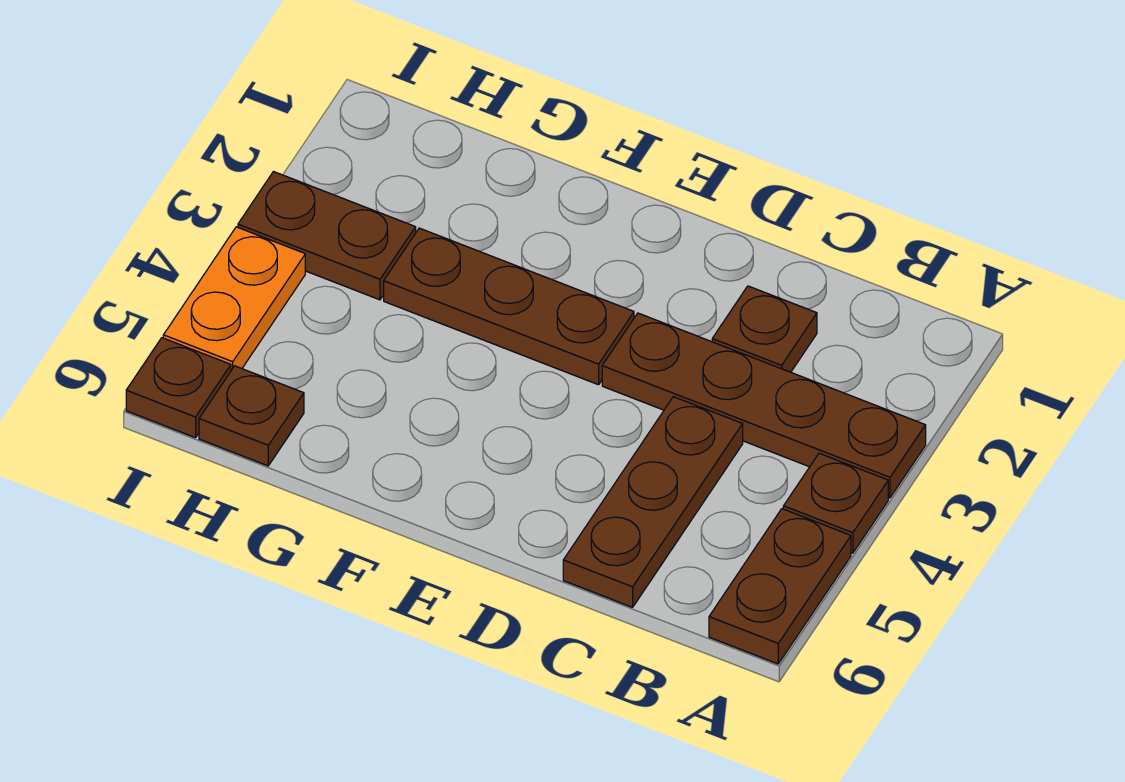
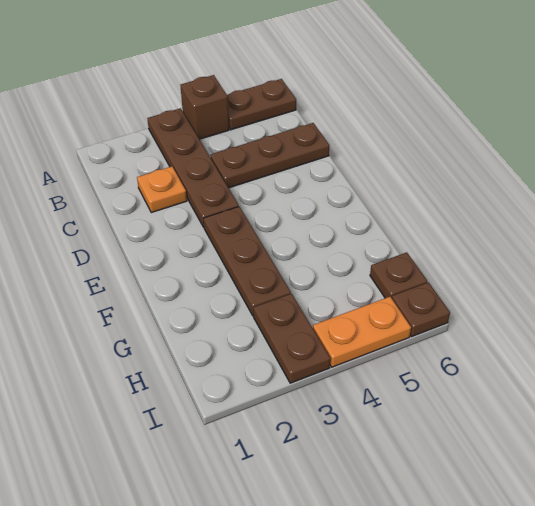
brown 1x1 plate [783,453,888,553] -> brown 1x1 brick [180,75,229,139]
brown 1x1 plate [712,286,817,372] -> orange 1x1 plate [137,166,187,213]

